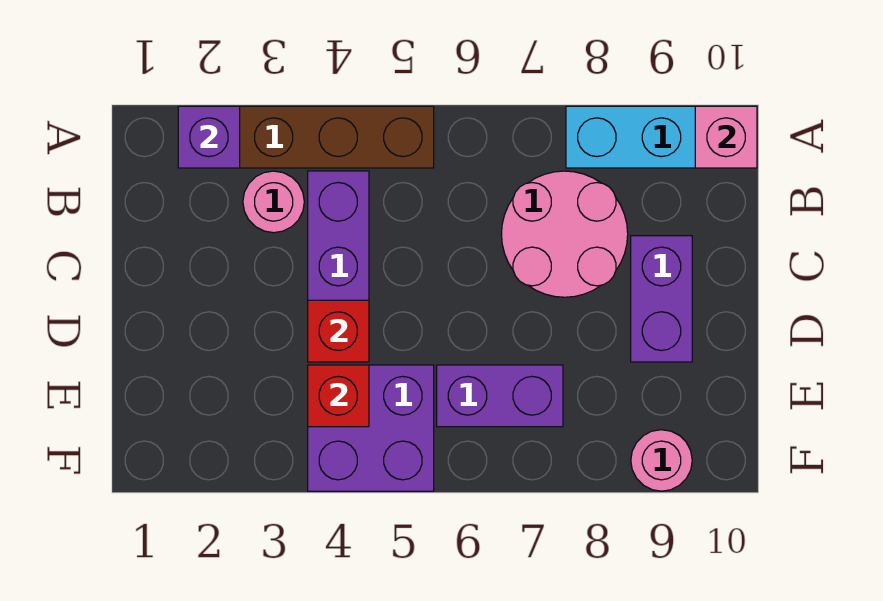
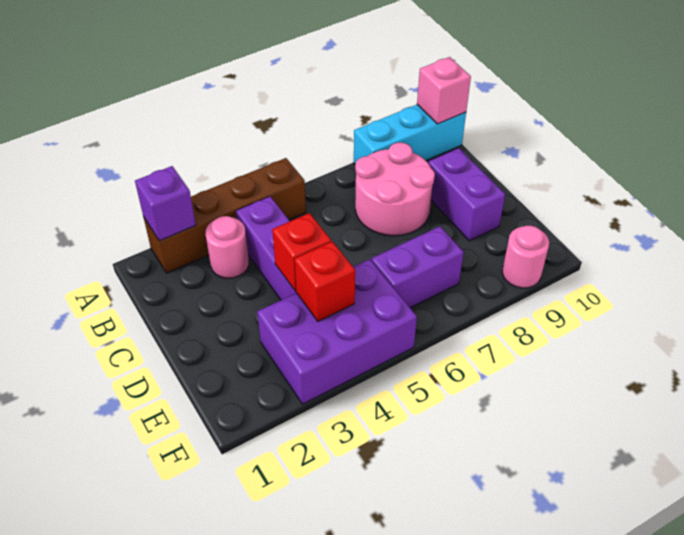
purple 2x2 brick [308,365,434,491] -> purple 2x3 brick [257,259,417,404]

